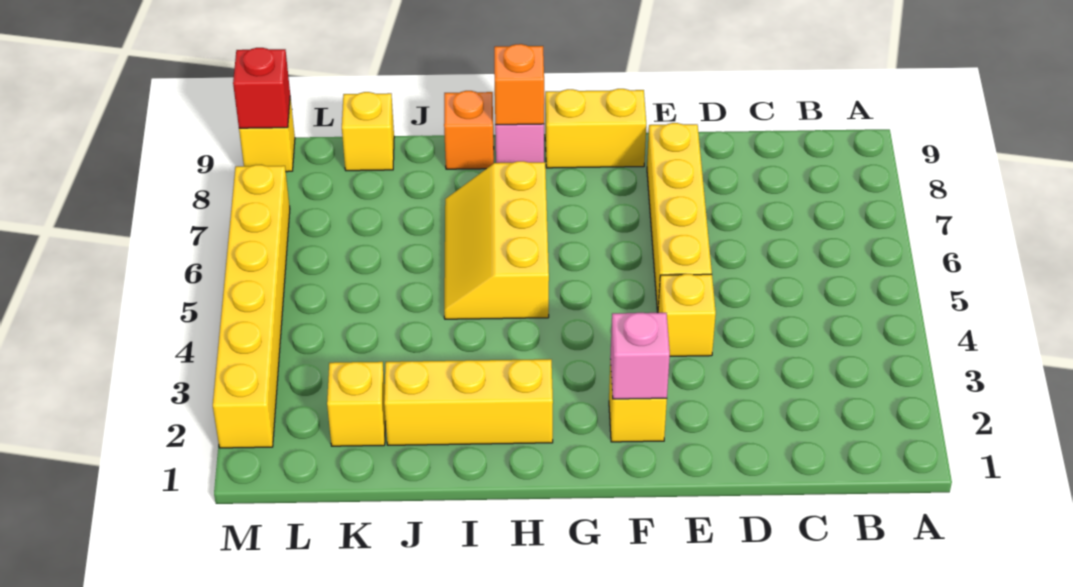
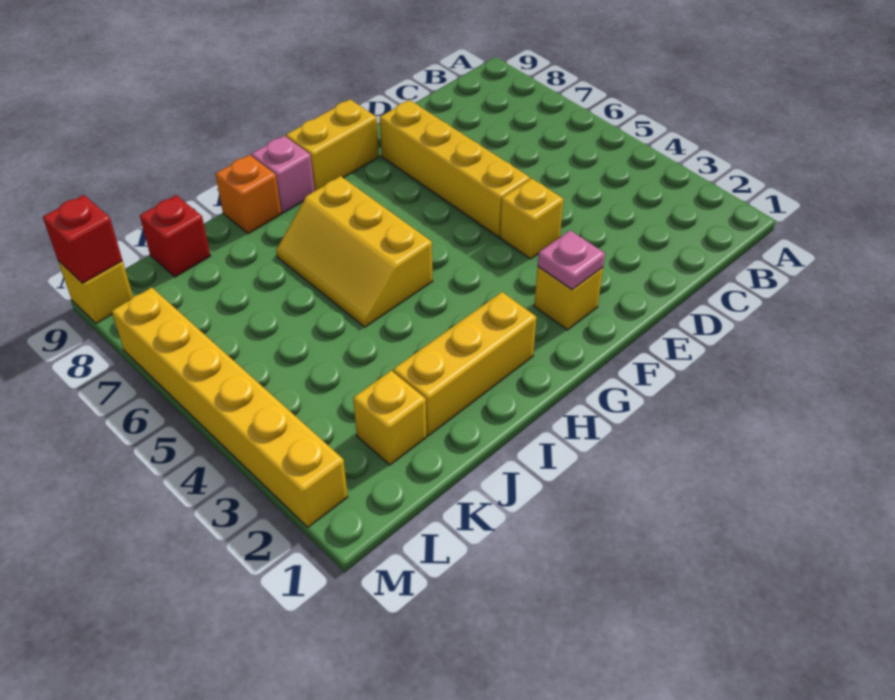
pink 1x1 brick [610,313,670,399] -> pink 1x1 plate [538,230,605,290]
orange 1x1 brick [494,44,544,125] -> none
yellow 1x1 brick [342,92,394,171] -> red 1x1 brick [140,195,210,277]

